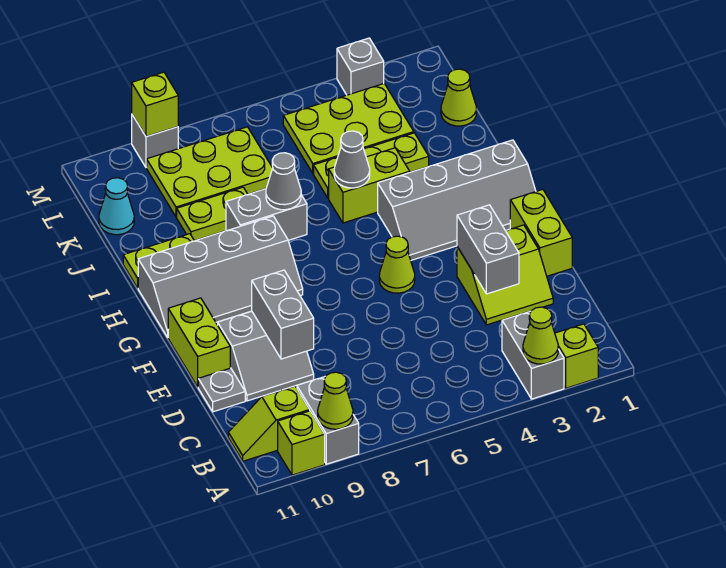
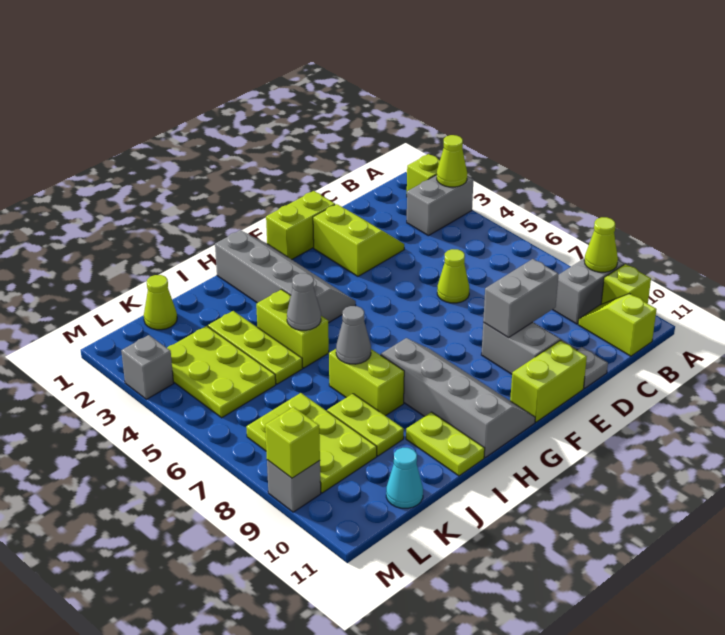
lime 1x2 slope [228,386,310,461] -> lime 1x2 slope turned to [578,293,657,356]
grey 1x2 brick [457,205,519,294] -> none
lime 1x1 cone [379,236,415,293] -> lime 1x1 cone moved to [437,249,469,303]
grey 1x2 brick [226,189,307,240] -> lime 1x2 brick [329,349,404,416]

